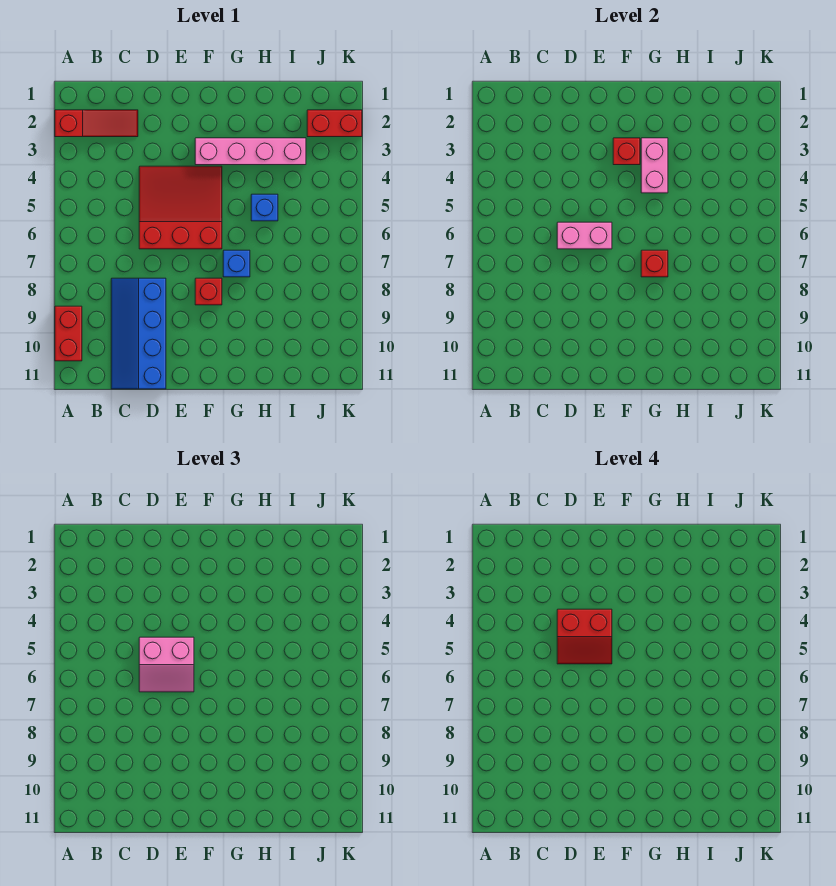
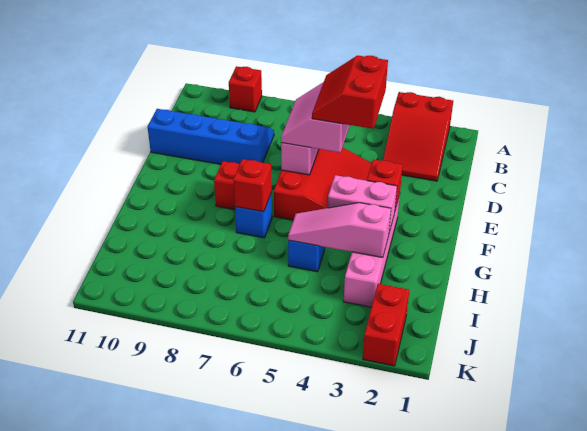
red 1x3 slope [55,110,138,137] -> red 2x3 slope [383,92,453,181]
red 1x2 brick [55,306,82,361] -> red 1x1 brick [229,66,262,112]
none -> pink 1x3 slope [288,203,391,257]

